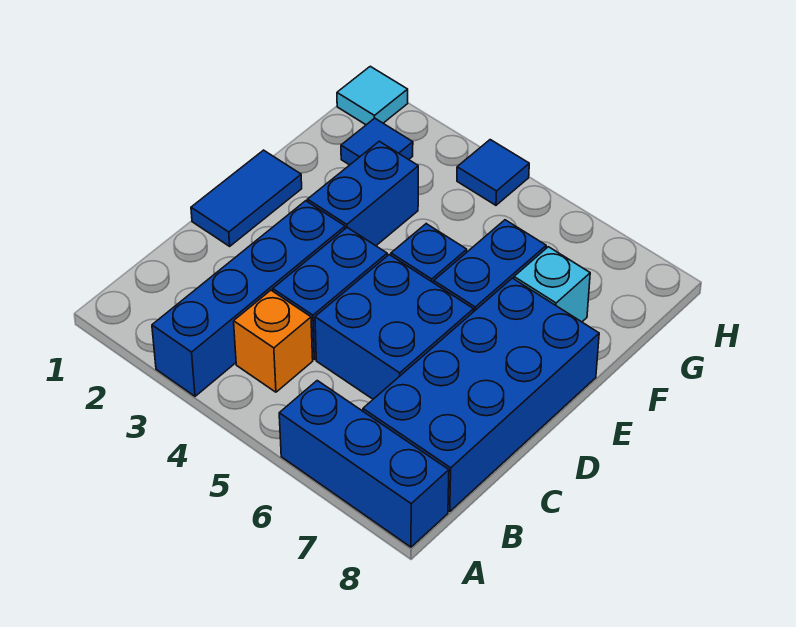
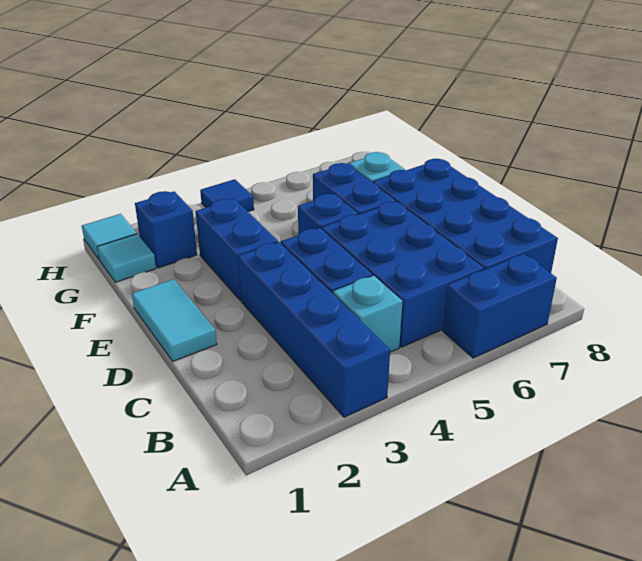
blue 1x3 brick [279,381,449,547] -> blue 1x2 brick [443,254,557,358]
orange 1x1 brick [234,290,313,392] -> cyan 1x1 brick [333,276,403,352]
blue 2x2 brick [315,255,473,399] -> blue 2x3 brick [322,201,484,347]
blue 1x2 tile [191,150,302,246] -> cyan 1x2 tile [132,279,217,361]
none -> cyan 1x1 tile [97,234,156,282]
blue 1x1 tile [341,118,413,165] -> blue 1x1 brick [135,191,197,268]

